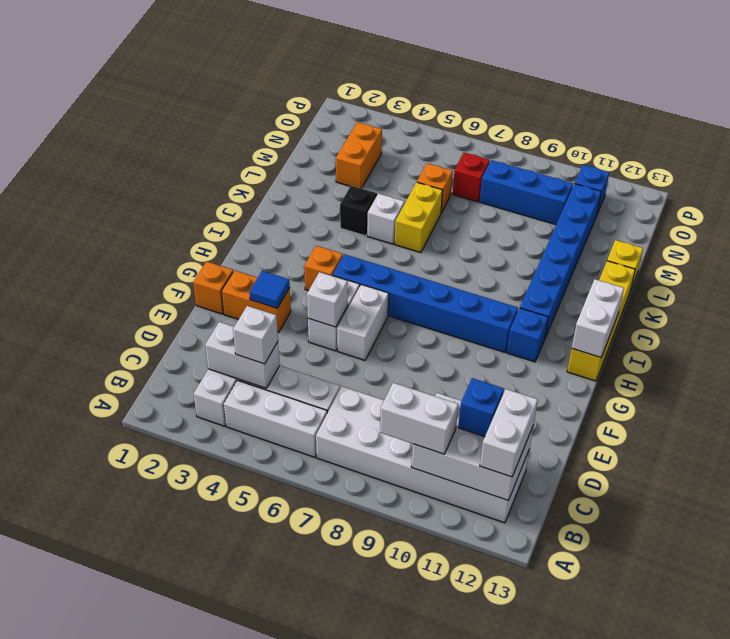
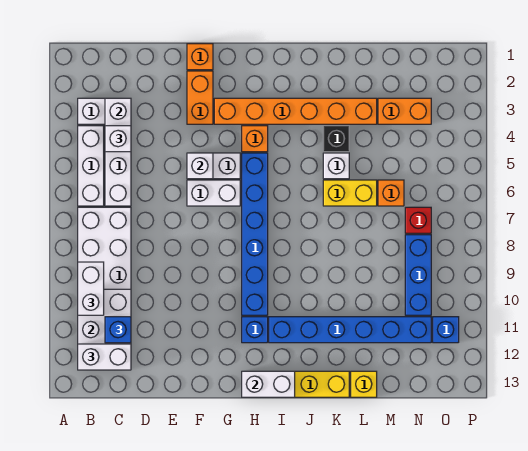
blue 1x1 tile [249,271,290,308] -> none
none -> orange 1x6 brick [214,98,377,124]

